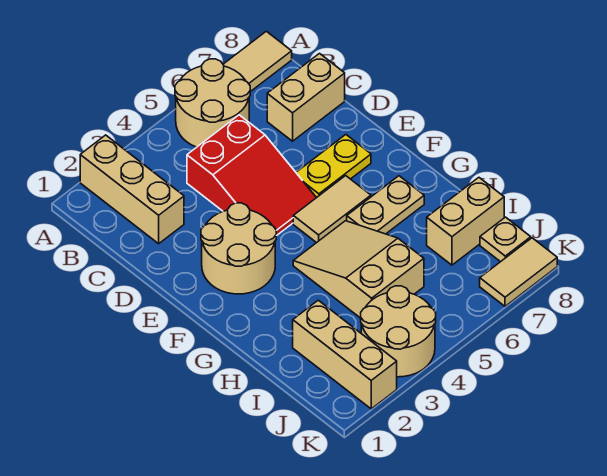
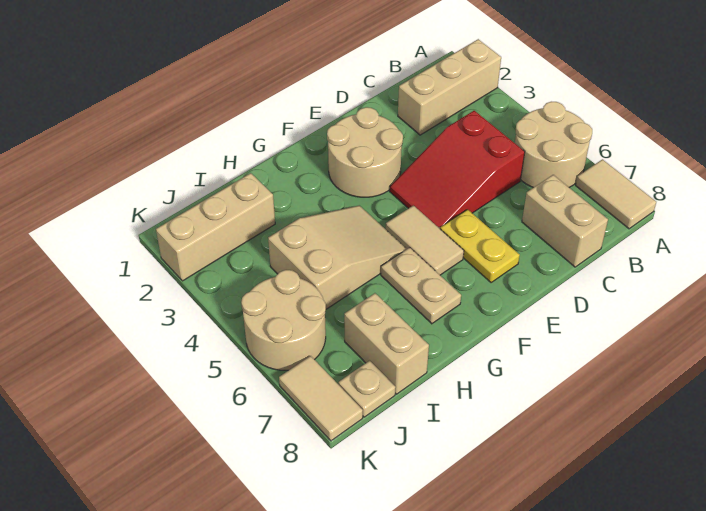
tan 2x2 round brick [361,286,436,377] -> tan 2x2 round brick moved to [241,270,326,370]

